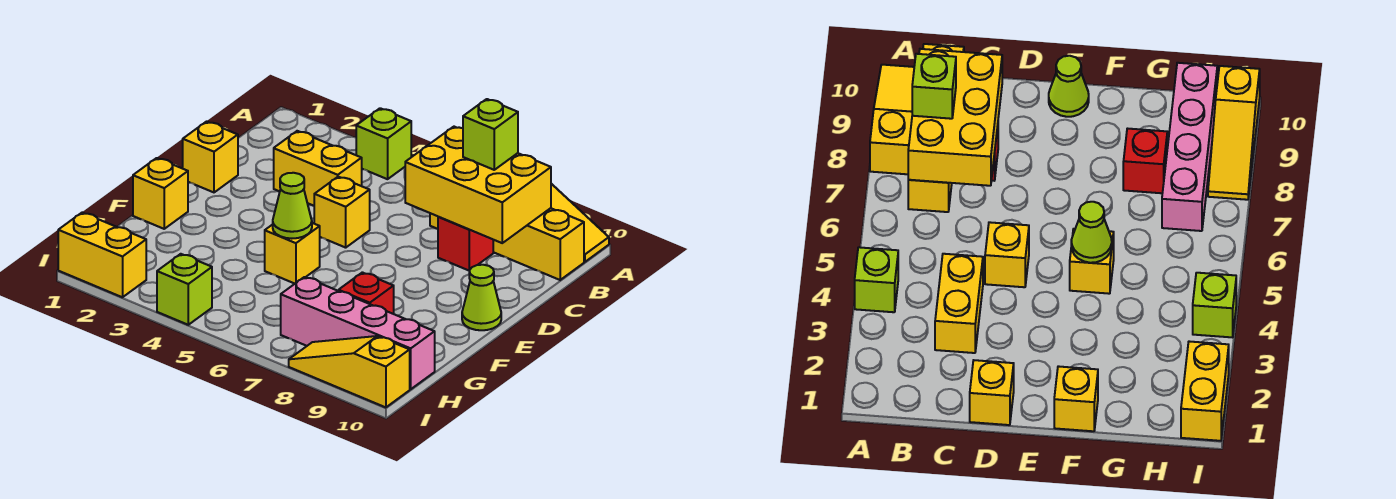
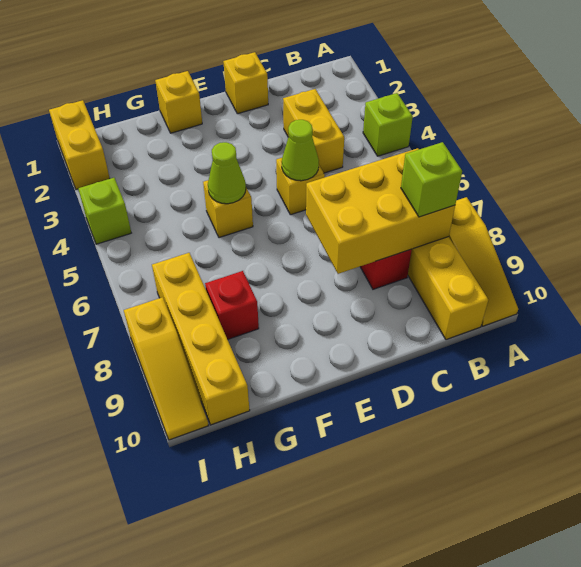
yellow 2x3 brick [405,127,551,243] -> yellow 2x3 brick turned to [306,148,455,274]
lime 1x1 cone [462,265,501,330] -> lime 1x1 cone moved to [282,120,319,181]
pink 1x4 brick [281,277,435,389] -> yellow 1x4 brick [152,253,250,425]
yellow 1x3 slope [289,336,410,407] -> yellow 1x3 slope turned to [124,297,208,440]

